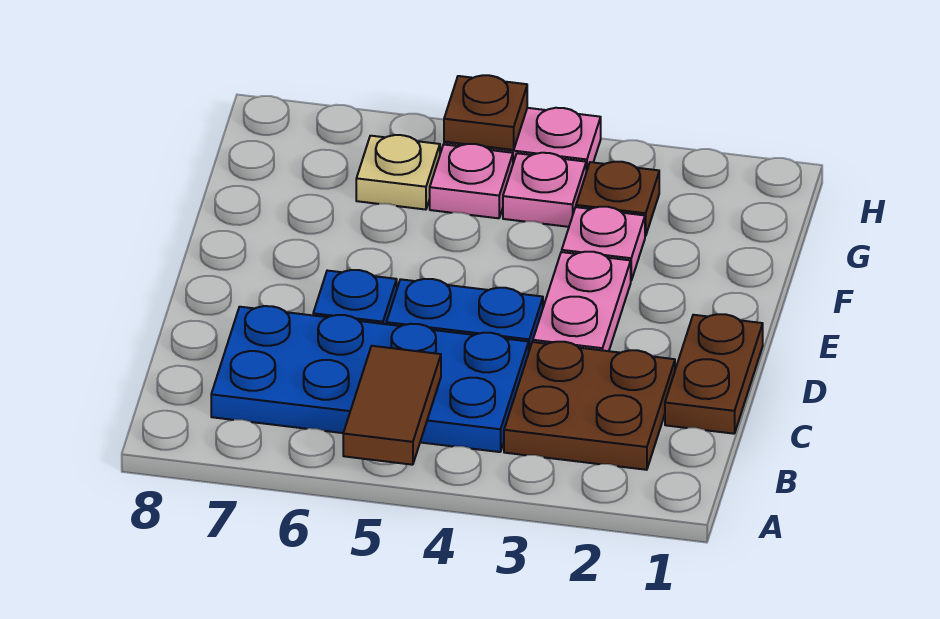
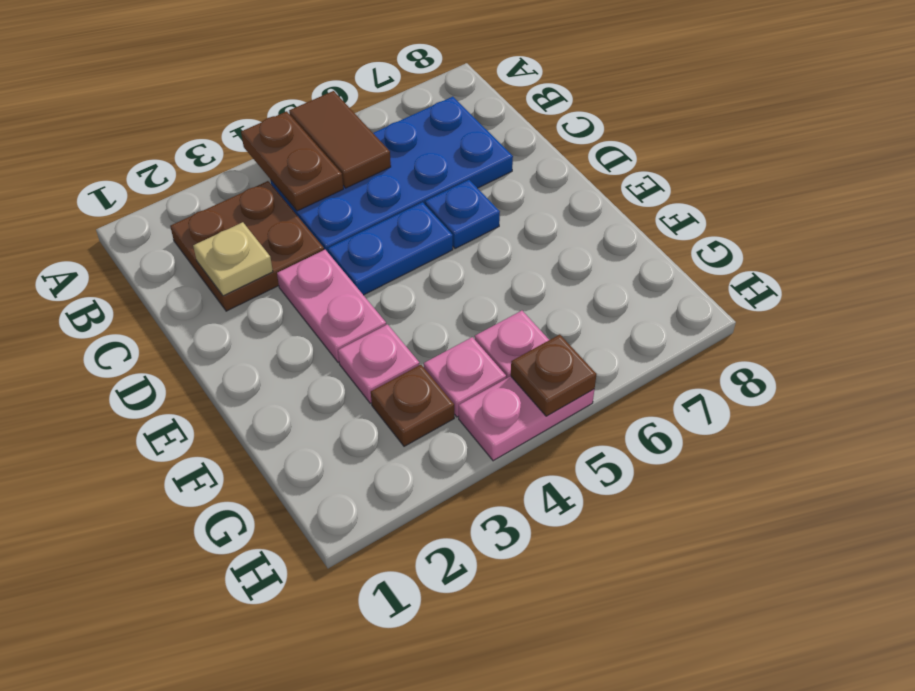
brown 1x2 plate [665,314,763,434] -> brown 1x2 plate moved to [241,111,343,211]
tan 1x1 plate [356,135,440,210] -> tan 1x1 plate moved to [193,222,273,296]

